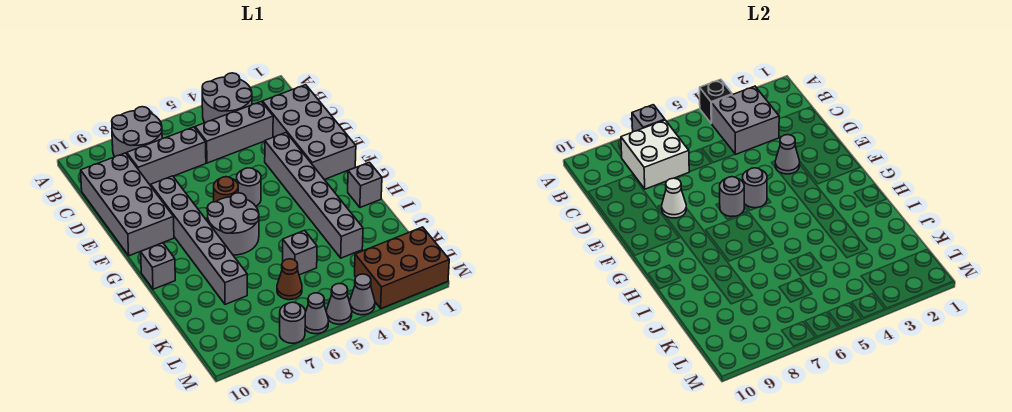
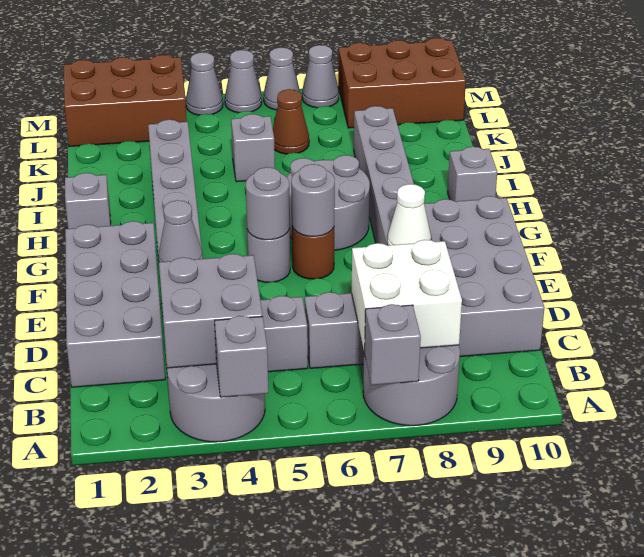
black 1x1 brick [700,79,732,123] -> grey 1x1 brick [215,316,268,397]
none -> brown 2x3 brick [338,38,466,128]
grey 1x1 round brick [280,302,305,343] -> grey 1x1 cone [302,45,339,108]

